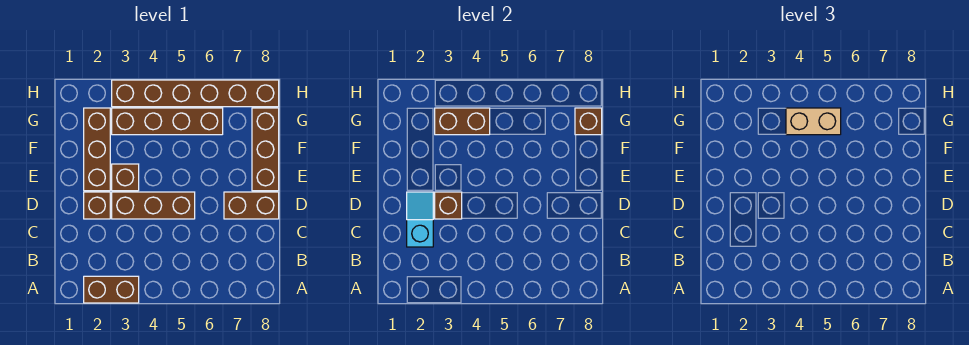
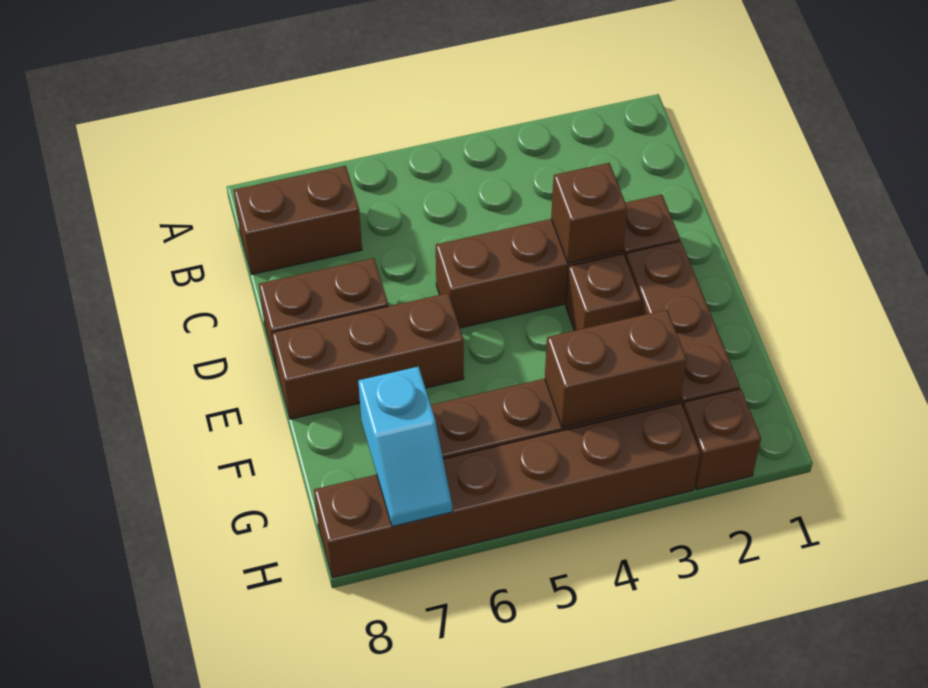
brown 1x2 brick [84,276,139,303] -> brown 1x2 brick moved to [234,166,362,275]
cyan 1x2 slope [407,192,433,247] -> cyan 1x2 slope moved to [358,367,452,526]
brown 1x3 brick [252,108,279,191] -> brown 1x3 brick turned to [272,293,464,419]
tan 1x2 brick [786,108,841,135] -> none
brown 1x1 brick [575,108,602,135] -> brown 1x1 brick moved to [683,389,761,489]

